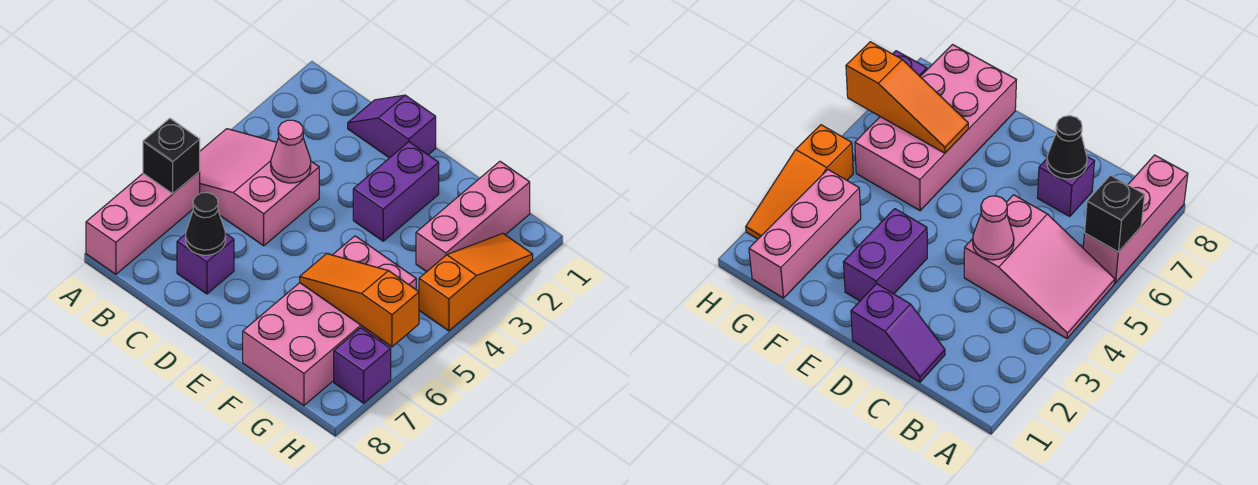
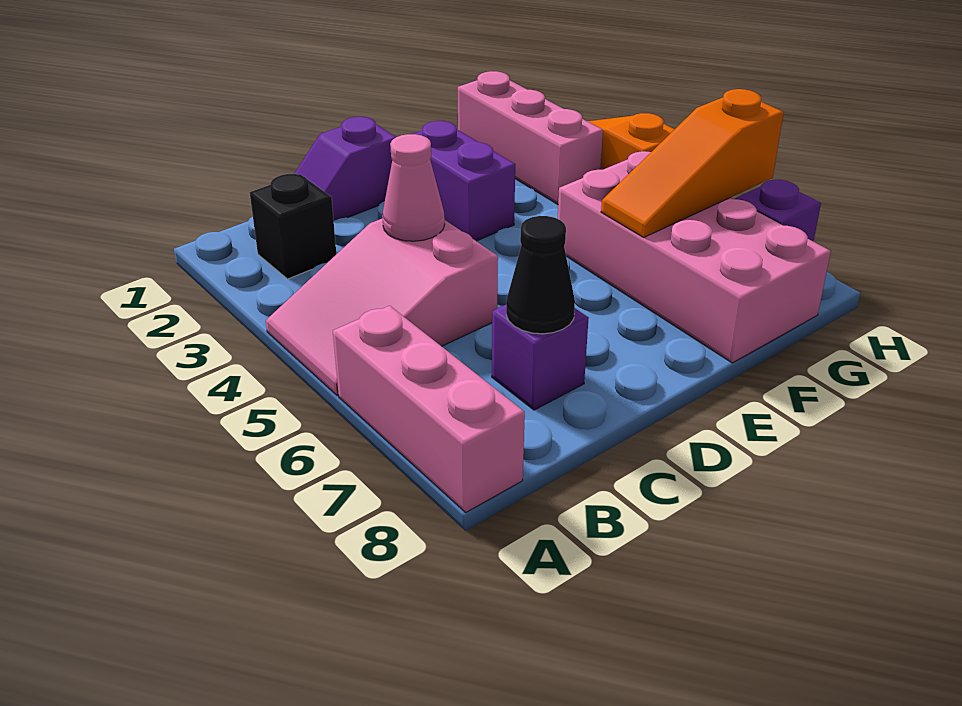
black 1x1 brick [143,118,200,194] -> black 1x1 brick moved to [250,174,336,279]

